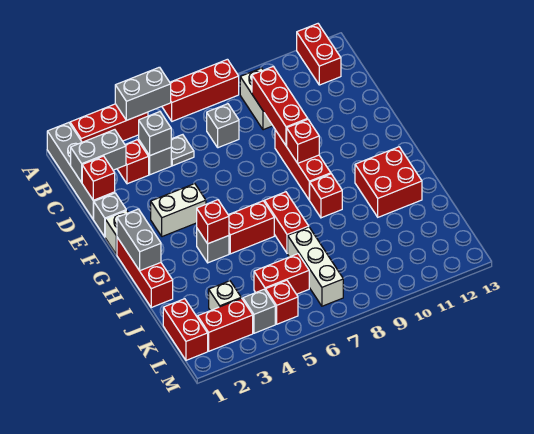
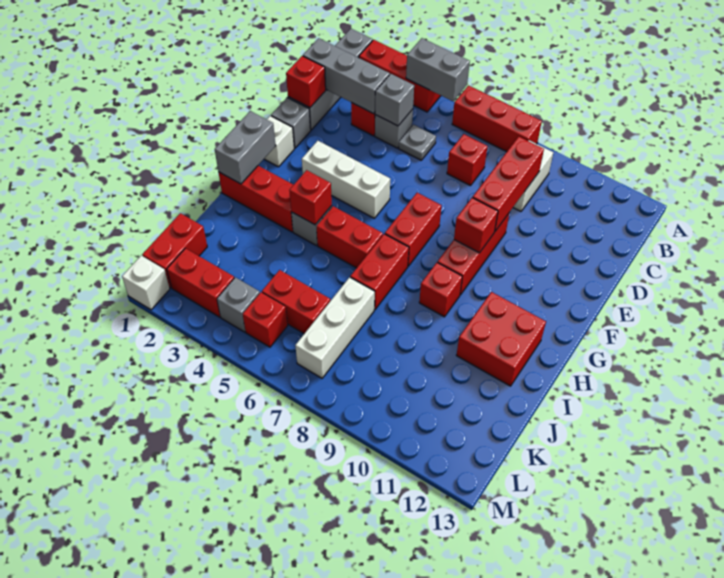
red 1x2 brick [297,24,341,85] -> red 1x2 brick moved to [385,193,441,266]
grey 1x2 brick [71,130,126,182] -> grey 1x3 brick [303,38,390,114]
grey 1x1 brick [207,104,239,148] -> red 1x1 brick [447,134,487,186]
white 1x2 brick [151,184,206,237] -> white 1x3 brick [302,141,390,218]
red 1x3 brick [117,237,173,307] -> red 1x3 brick turned to [219,166,293,232]
white 1x1 brick [209,281,241,311] -> white 1x1 brick moved to [122,256,170,310]

